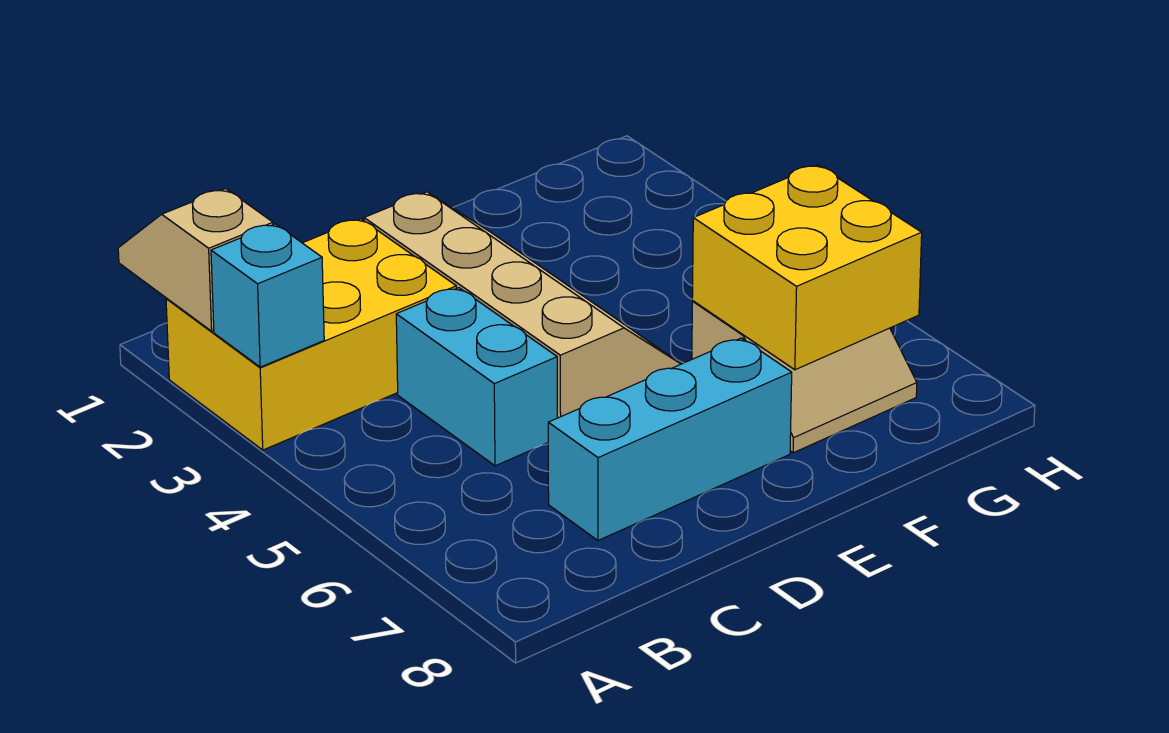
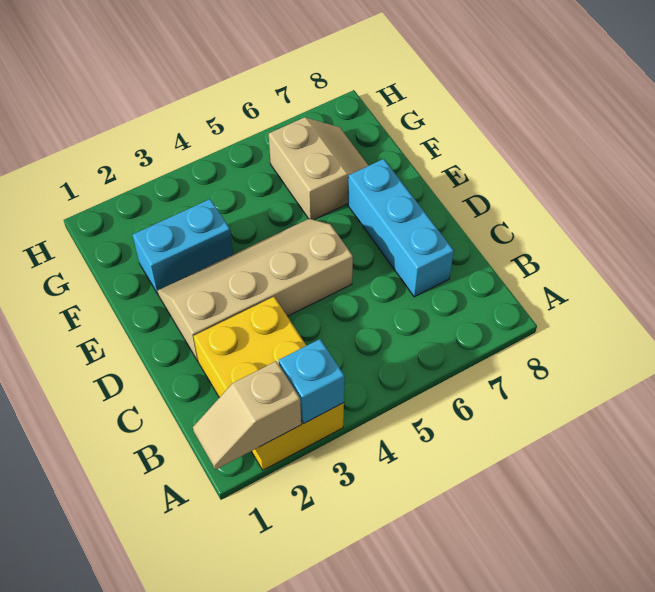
cyan 1x2 brick [396,288,557,466] -> cyan 1x2 brick moved to [133,199,233,294]
yellow 2x2 brick [692,165,922,370] -> none

